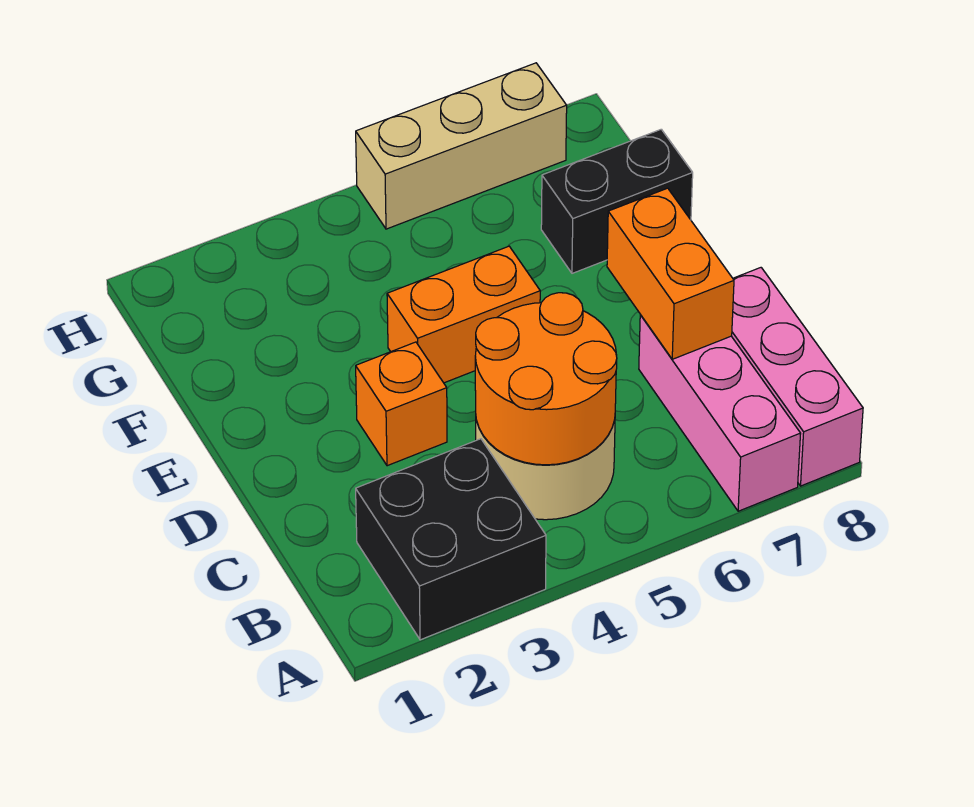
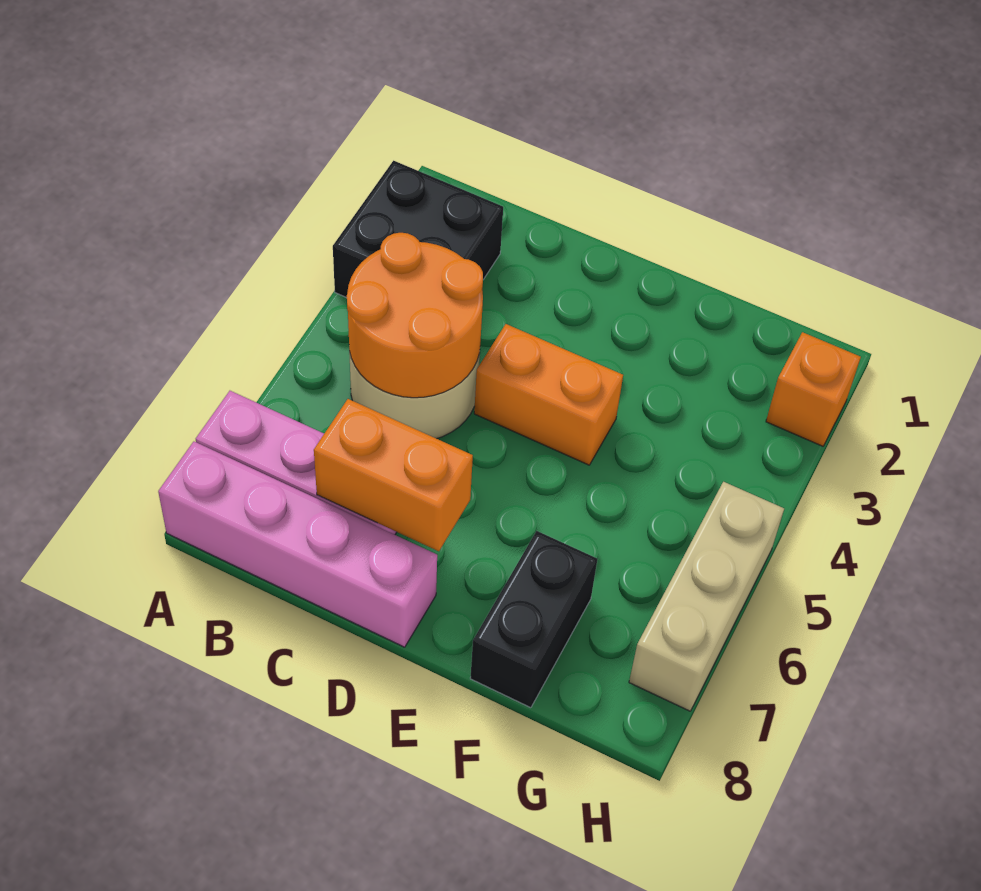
pink 1x3 brick [732,268,863,486] -> pink 1x4 brick [158,442,437,647]
orange 1x1 brick [356,342,447,466] -> orange 1x1 brick moved to [766,332,861,446]
orange 1x2 brick [387,246,540,383] -> orange 1x2 brick turned to [474,324,623,465]

